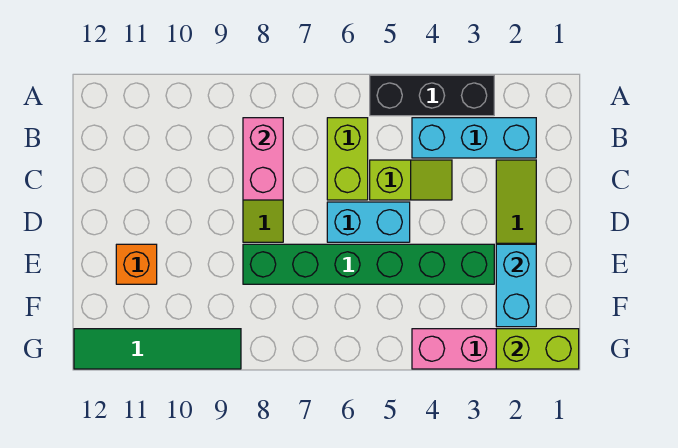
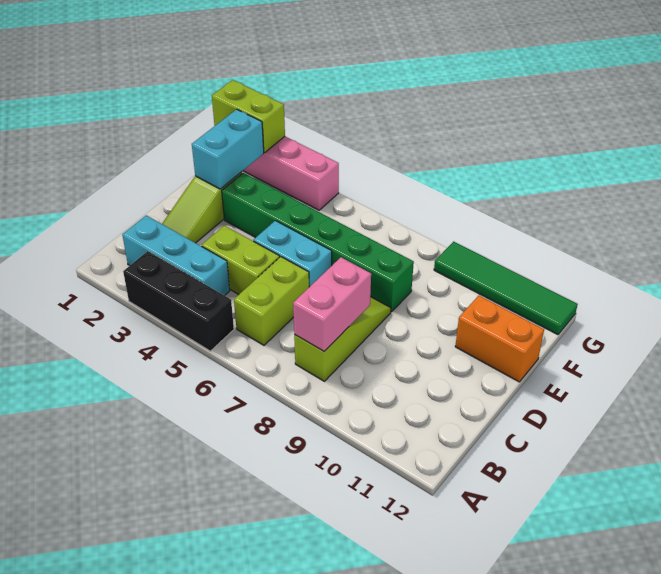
lime 1x2 slope [370,160,452,200] -> lime 1x2 brick [202,225,280,294]
orange 1x1 brick [116,244,157,284] -> orange 1x2 brick [455,296,544,382]

